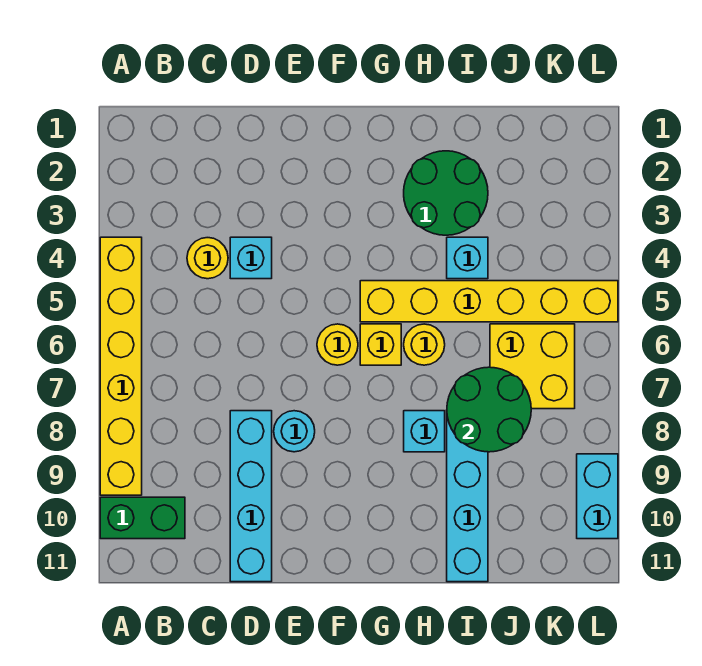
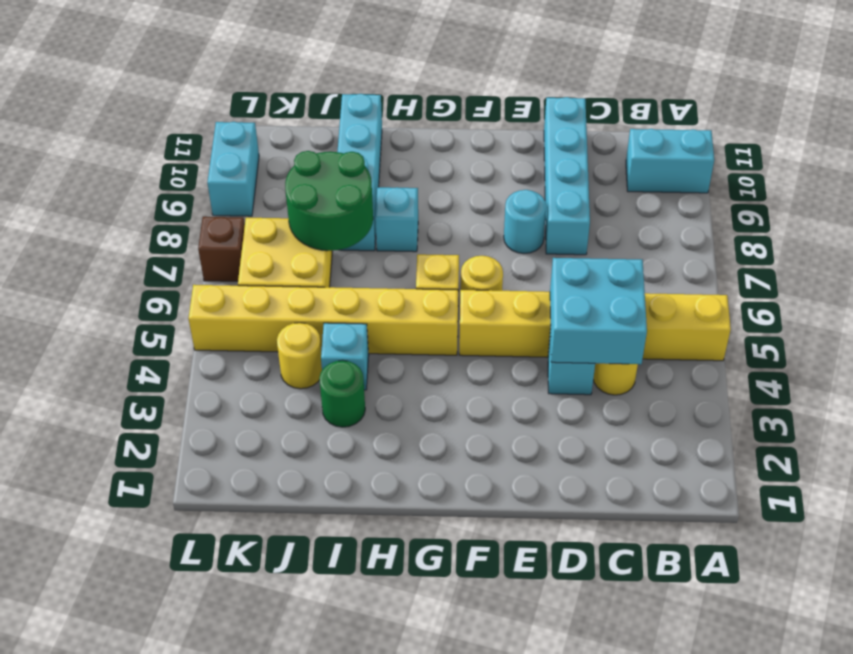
yellow 1x6 brick [100,237,142,495] -> yellow 1x6 brick turned to [459,290,731,361]
green 1x2 brick [100,497,185,539] -> cyan 1x2 brick [626,129,714,193]
none -> cyan 2x2 brick [550,258,647,364]
green 2x2 round brick [404,151,488,235] -> green 1x1 round brick [319,360,365,427]
yellow 1x1 round brick [404,324,445,365] -> yellow 1x1 round brick moved to [277,323,322,389]
none -> brown 1x1 brick [198,217,245,281]

